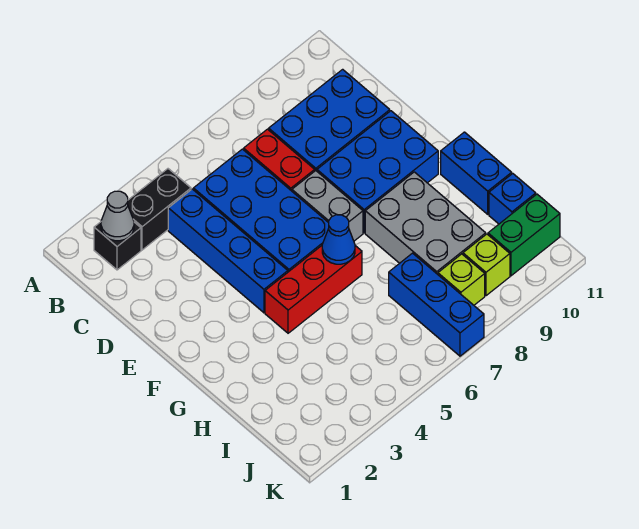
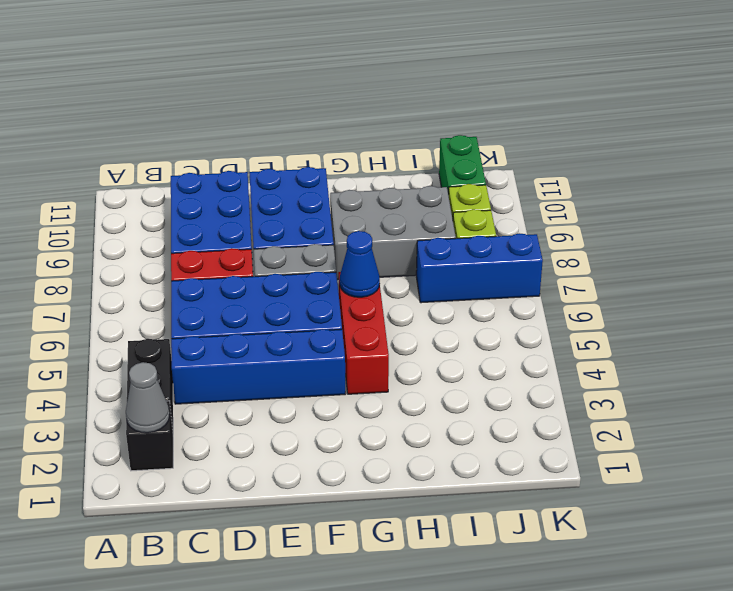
blue 1x2 brick [441,132,512,214] -> none
blue 1x1 brick [489,174,536,224] -> none

